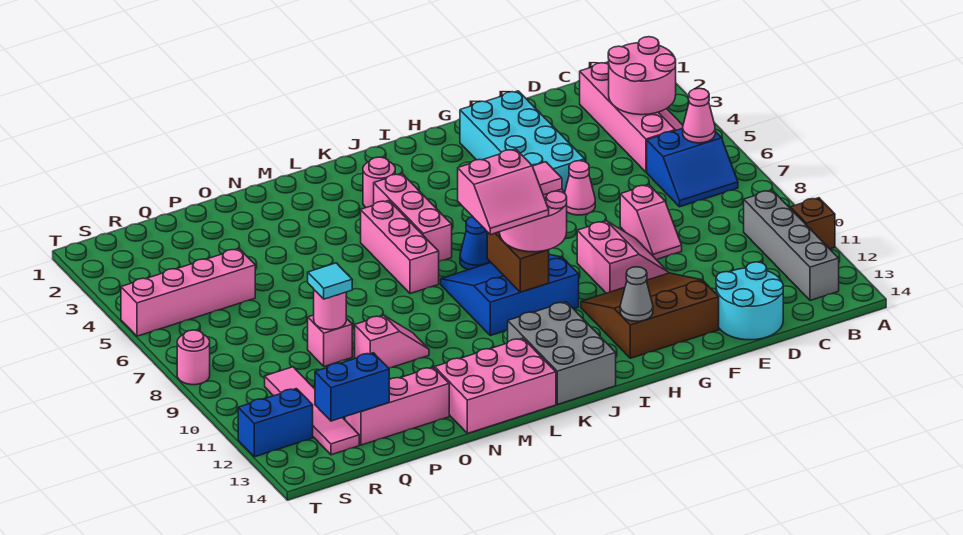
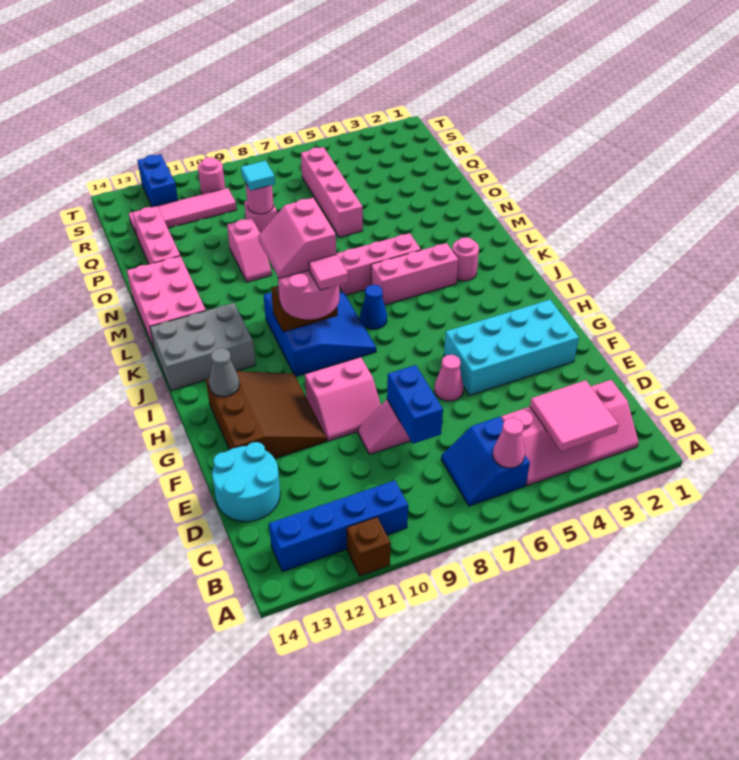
pink 2x2 round brick [608,37,676,115] -> pink 2x2 tile [530,380,618,451]
grey 1x4 brick [744,190,839,300] -> blue 1x4 brick [269,481,408,572]
pink 1x4 brick [121,249,255,336] -> pink 1x4 brick moved to [301,147,363,237]
blue 1x2 brick [315,353,389,421] -> blue 1x2 brick moved to [387,365,443,444]
pink 1x1 round brick [177,330,210,385] -> pink 1x1 round brick moved to [198,157,225,194]

